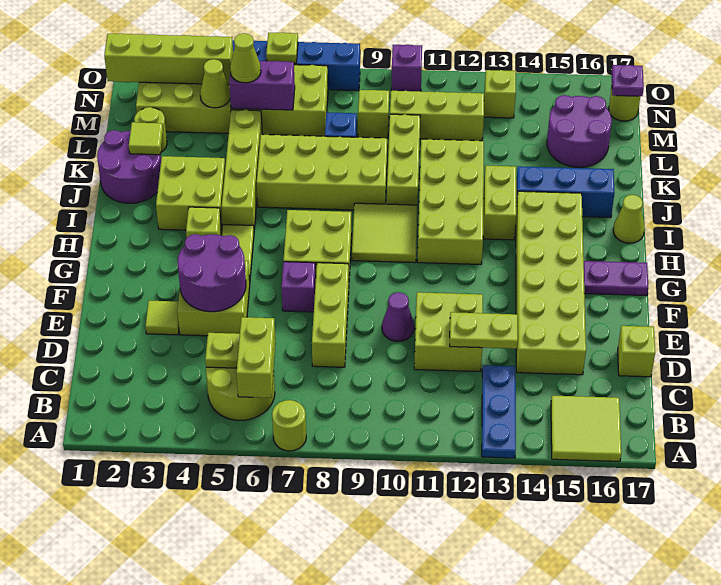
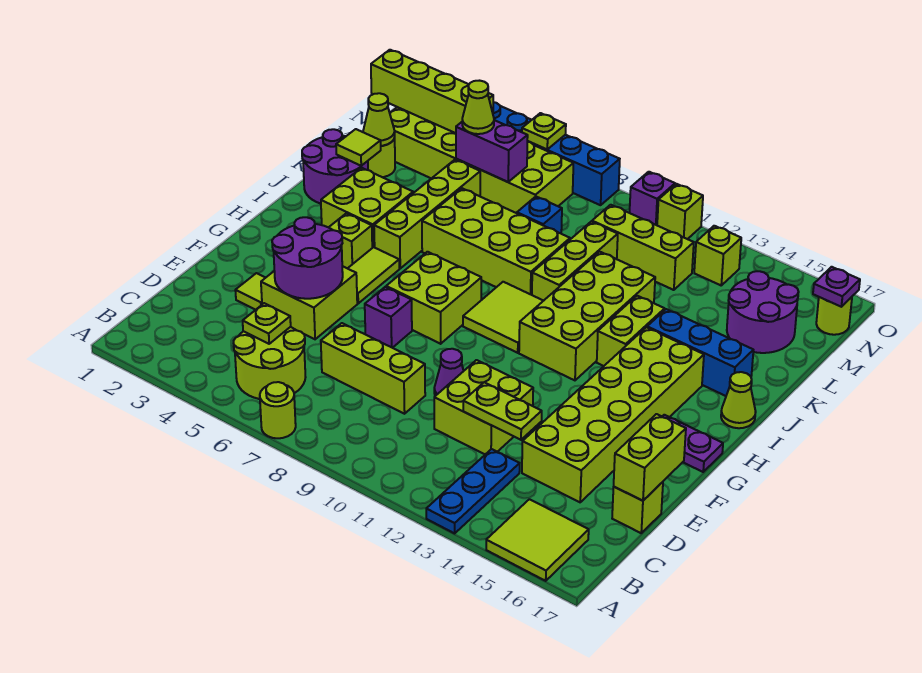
lime 1x2 brick [236,317,276,398] -> lime 1x2 brick moved to [614,414,686,501]
lime 1x3 brick [312,263,349,367] -> lime 1x3 brick turned to [321,323,425,414]
lime 1x1 cone [200,59,230,108] -> lime 1x1 cone moved to [363,93,395,146]
lime 1x1 brick [358,90,389,138] -> lime 1x1 brick moved to [657,184,703,239]

